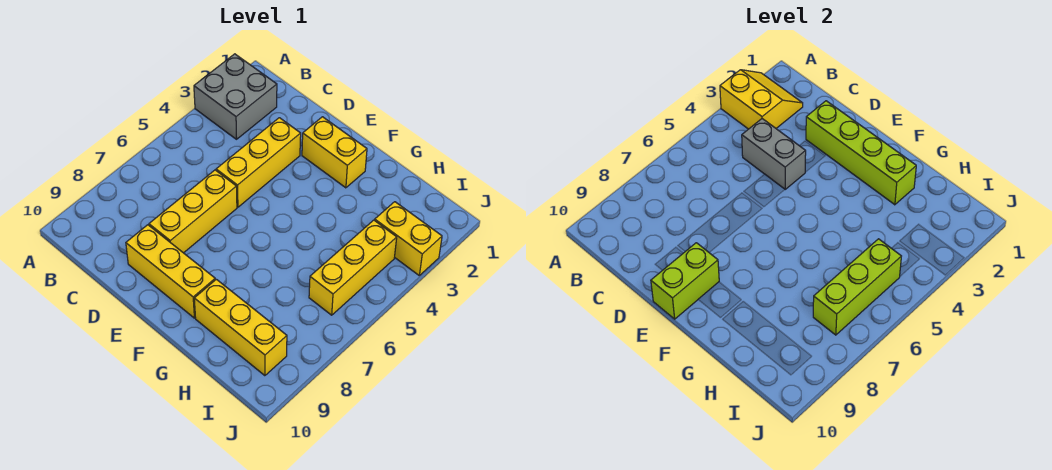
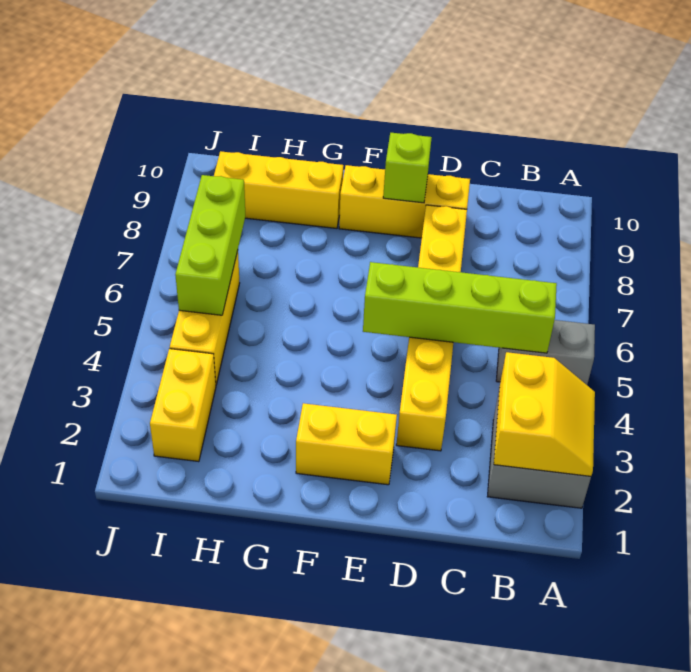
yellow 2x2 slope [720,70,803,129] -> yellow 2x2 slope turned to [494,352,595,476]
grey 1x2 brick [742,119,806,189] -> grey 1x2 brick moved to [496,320,595,385]
lime 1x4 brick [806,101,916,205] -> lime 1x4 brick moved to [363,262,557,353]
lime 1x2 brick [651,243,719,319] -> lime 1x1 brick [383,133,432,203]
yellow 1x2 brick [375,202,442,275] -> yellow 1x2 brick turned to [150,349,216,462]

